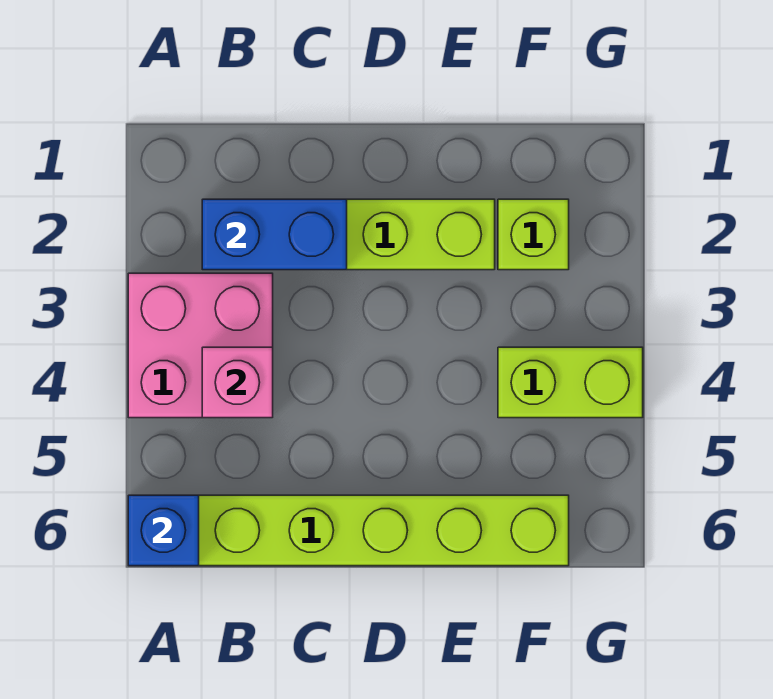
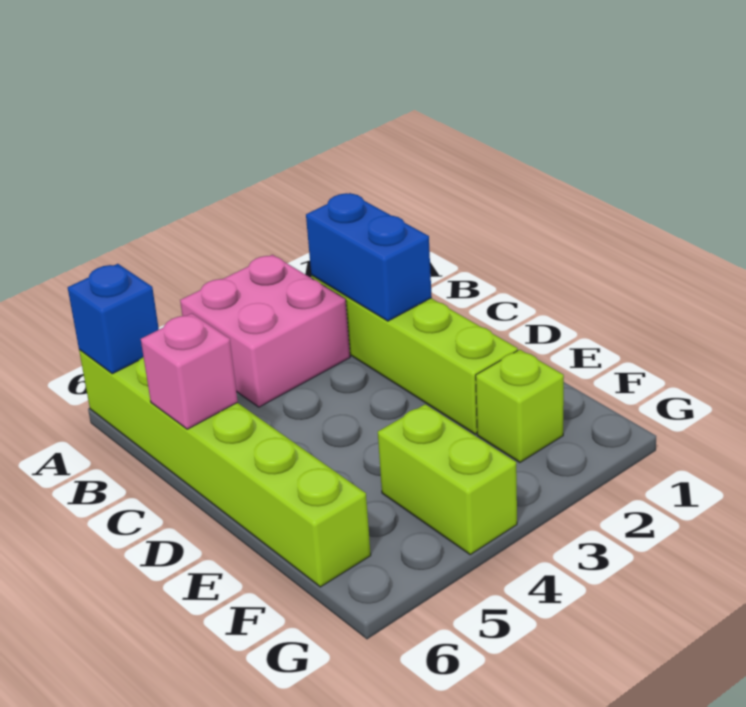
pink 1x1 brick [202,347,273,418] -> pink 1x1 brick moved to [141,313,238,429]

